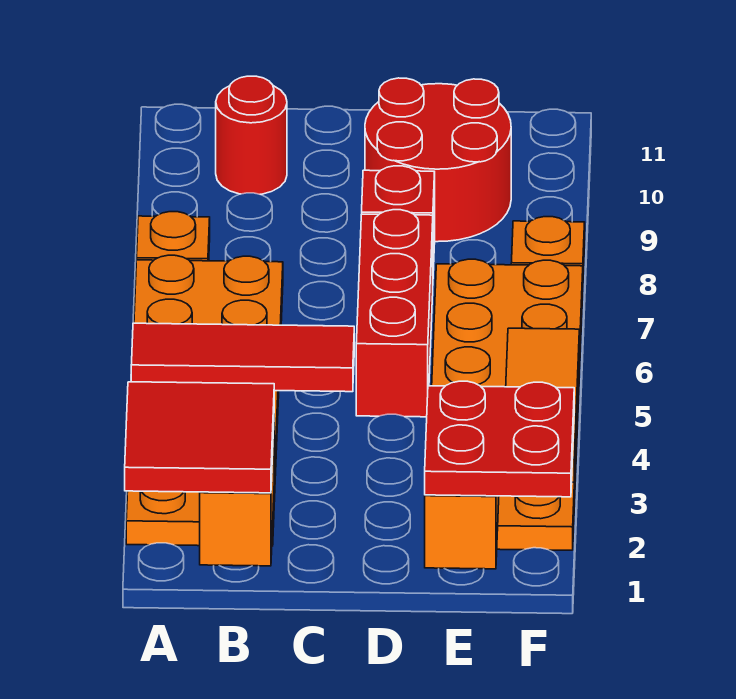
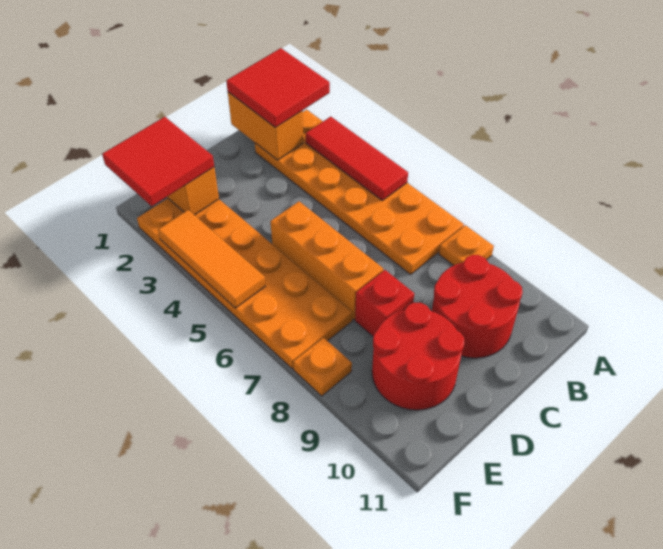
red 1x3 tile [131,323,354,392] -> red 1x3 tile turned to [306,117,408,200]
red 1x1 round brick [216,76,287,194] -> red 2x2 round brick [432,255,523,358]
red 1x3 brick [356,210,433,417] -> orange 1x3 brick [270,201,383,320]
red 2x2 plate [425,381,574,497] -> red 2x2 tile [102,117,214,206]

